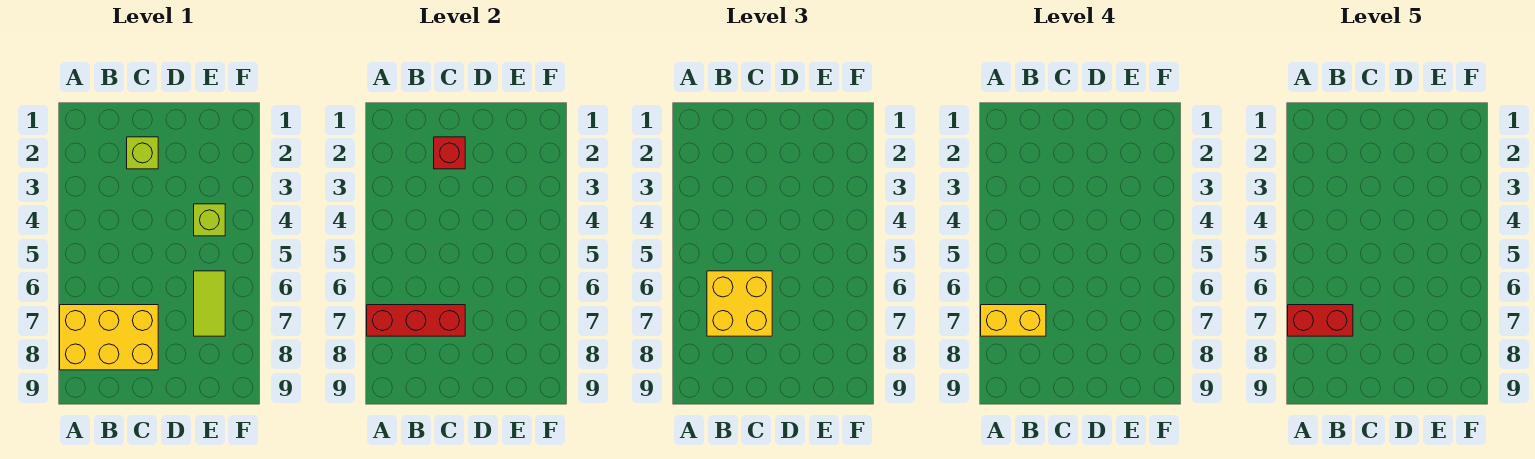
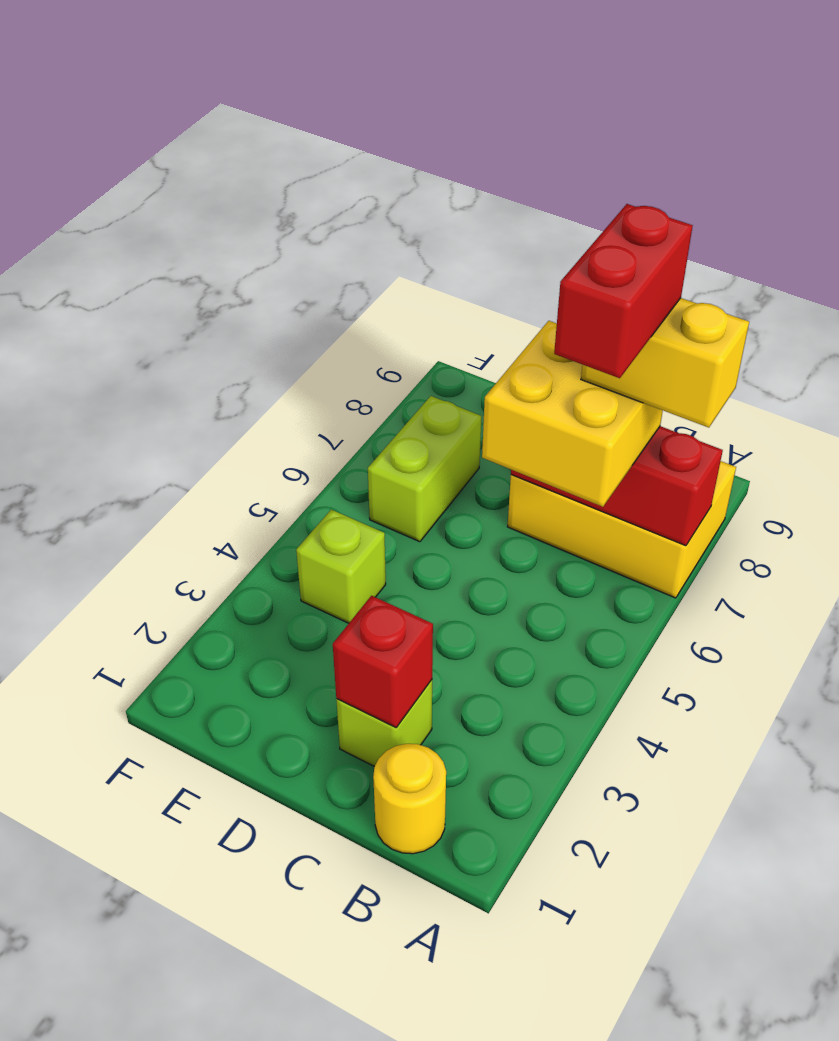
red 1x2 brick [1288,305,1353,336] -> red 1x2 brick turned to [554,204,693,378]
none -> yellow 1x1 round brick [373,744,446,854]
lime 1x2 tile [194,271,225,336] -> lime 1x2 brick [368,396,481,542]

